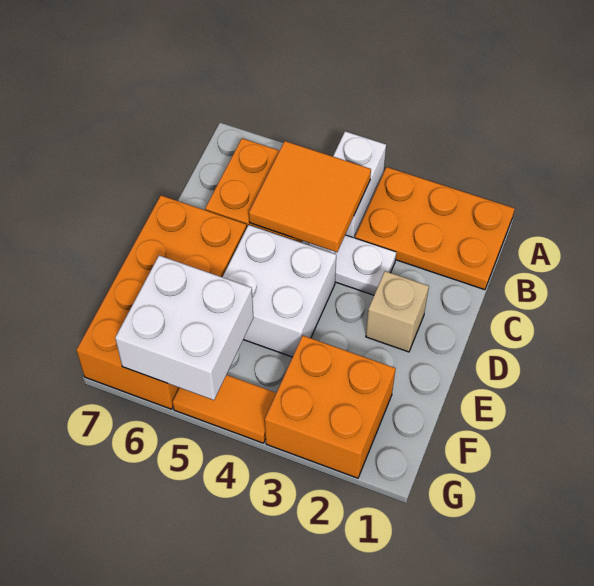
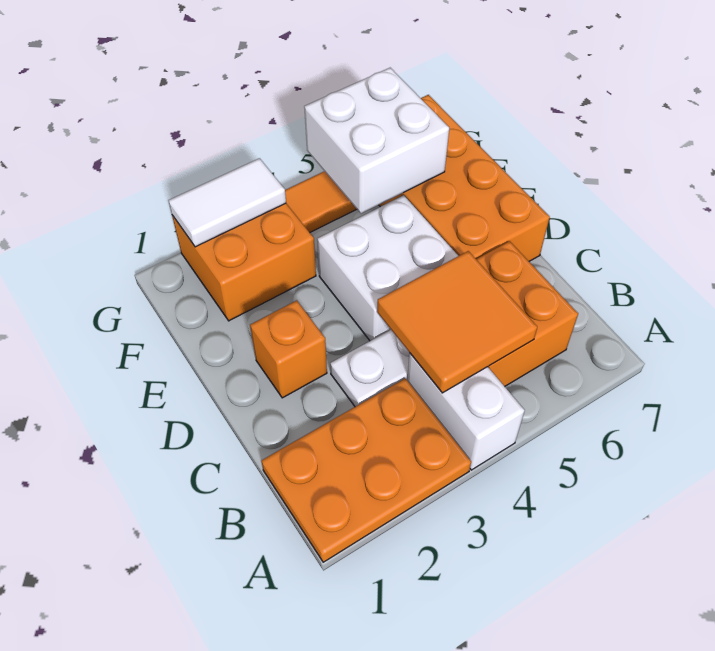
tan 1x1 brick [366,271,429,352] -> orange 1x1 brick [250,300,327,398]
none -> white 1x2 tile [168,158,286,247]

